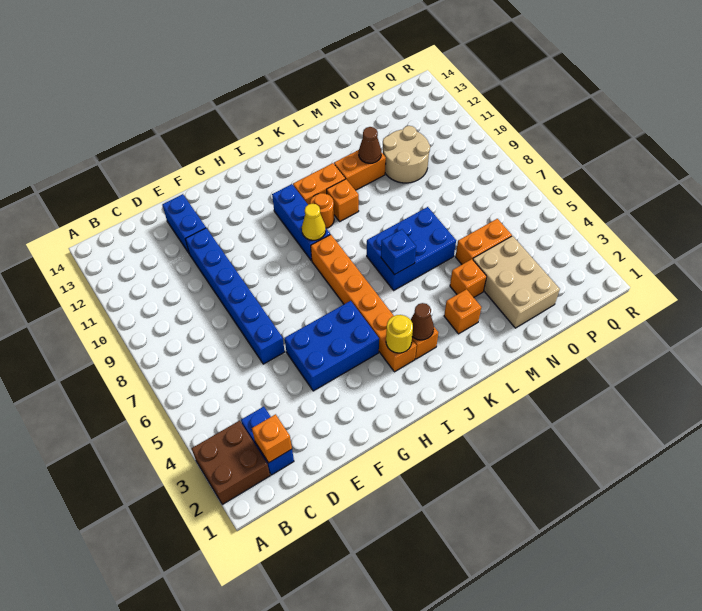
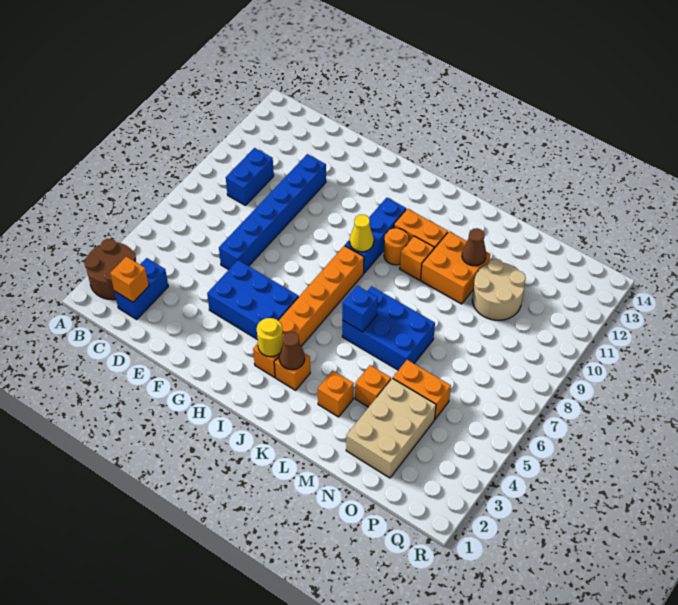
brown 2x2 brick [191,421,270,504] -> brown 2x2 round brick [84,239,136,300]
blue 1x2 brick [162,194,206,253] -> blue 1x2 brick moved to [226,148,274,205]
orange 1x2 brick [334,150,386,190] -> orange 2x2 brick [421,232,490,304]

